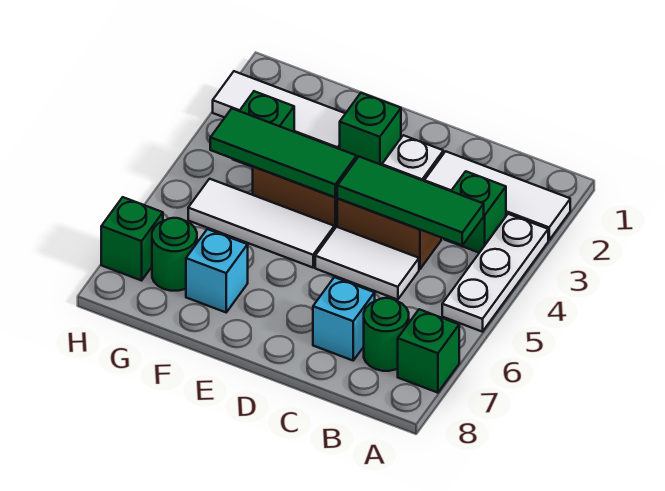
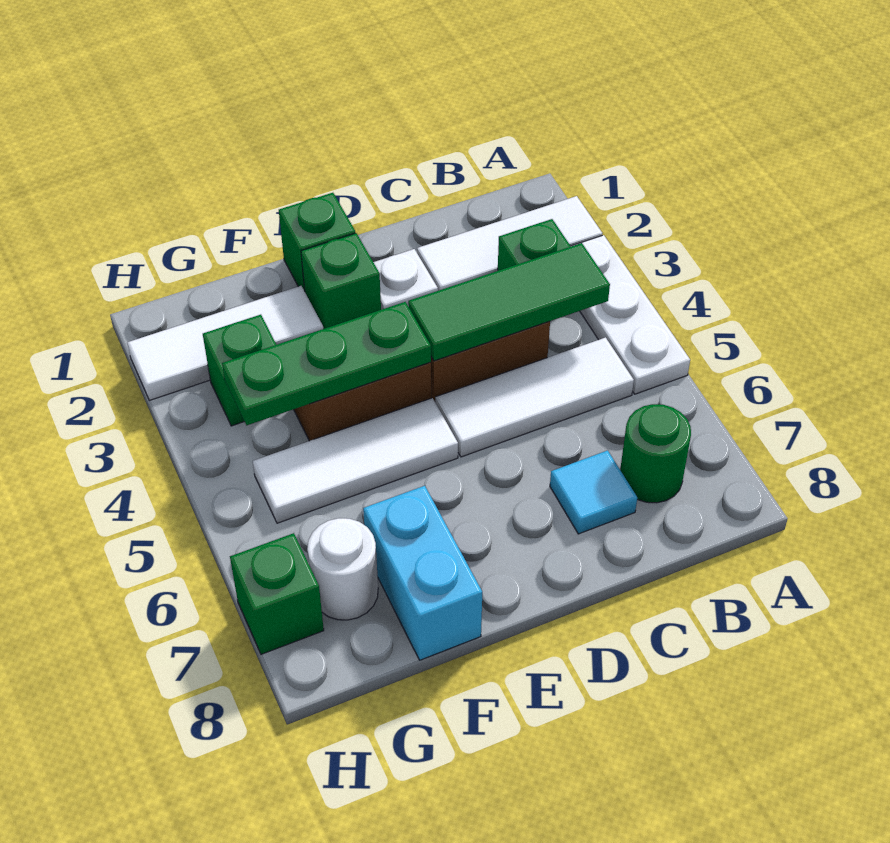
green 1x1 brick [398,309,459,393] -> green 1x1 brick moved to [279,193,355,291]
white 1x2 tile [315,227,419,300] -> white 1x3 tile [435,337,634,457]
cyan 1x1 brick [313,277,375,360] -> cyan 1x1 tile [550,450,637,534]
green 1x3 tile [210,109,357,197] -> green 1x3 plate [222,302,431,425]
cyan 1x1 brick [186,229,248,312] -> cyan 1x2 brick [363,486,482,660]
green 1x1 round brick [152,218,197,291] -> white 1x1 round brick [307,518,378,620]

